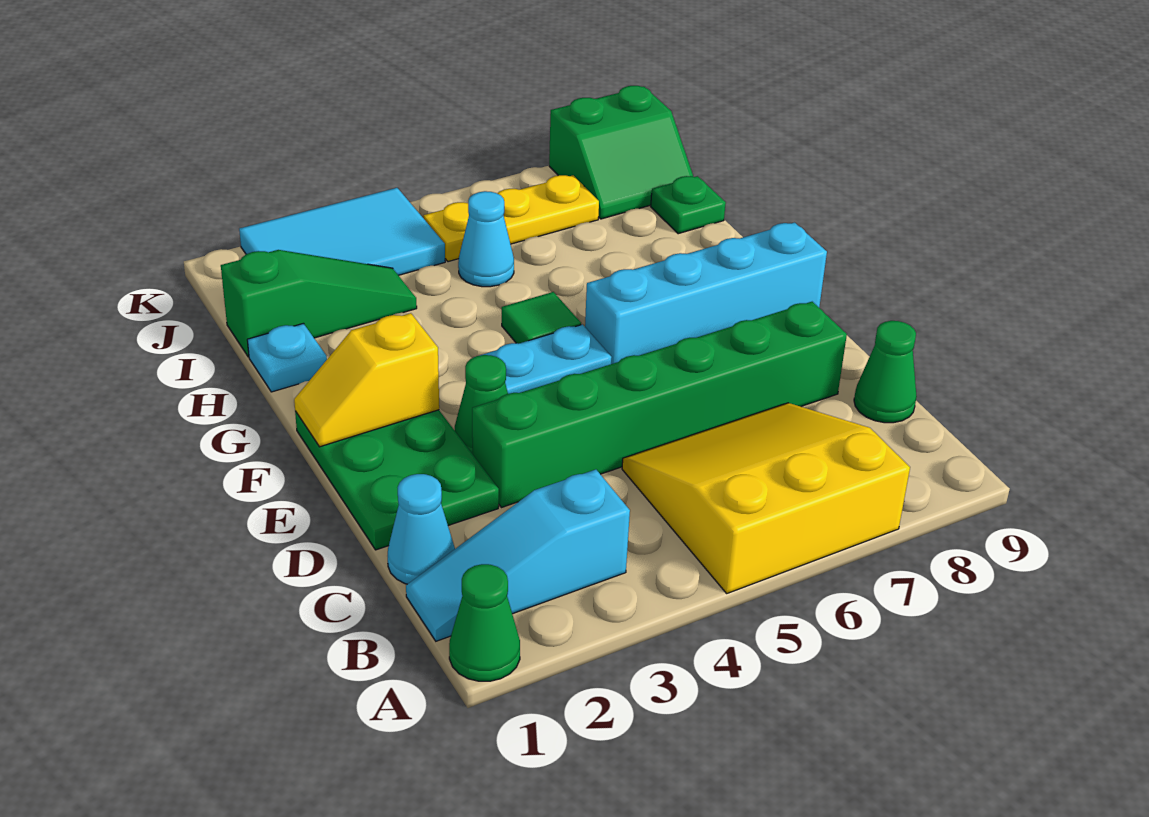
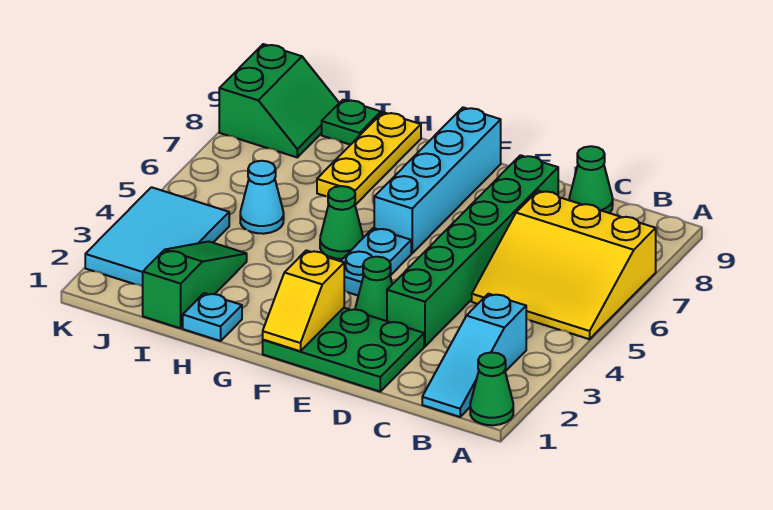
yellow 3x3 slope [622,403,910,593] -> yellow 3x3 slope turned to [472,191,656,339]
cyan 1x1 cone [388,474,455,584] -> none
green 1x1 tile [502,292,581,344] -> green 1x1 cone [320,186,363,259]
yellow 1x3 plate [424,175,599,262] -> yellow 1x3 plate moved to [317,112,421,205]

